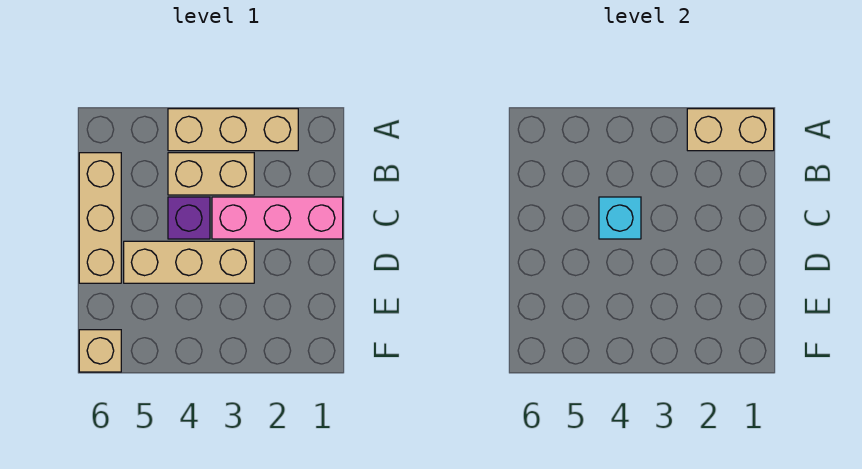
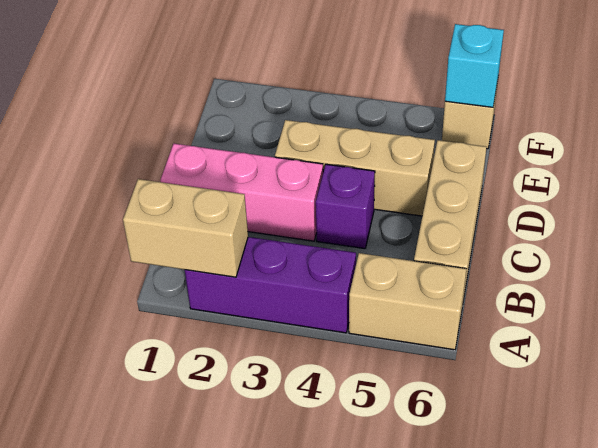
tan 1x3 brick [168,109,298,151] -> purple 1x3 brick [185,237,356,333]
tan 1x2 brick [168,153,254,195] -> tan 1x2 brick moved to [349,253,466,350]
cyan 1x1 brick [599,197,641,239] -> cyan 1x1 brick moved to [445,24,504,107]

